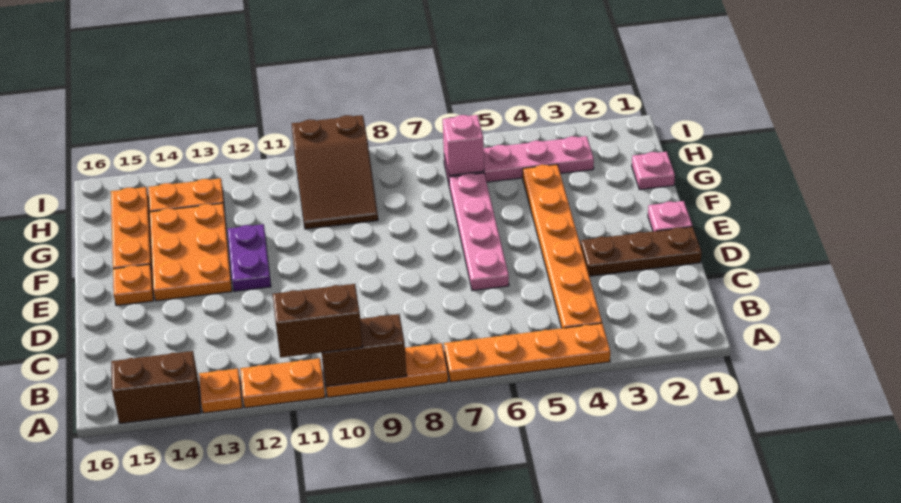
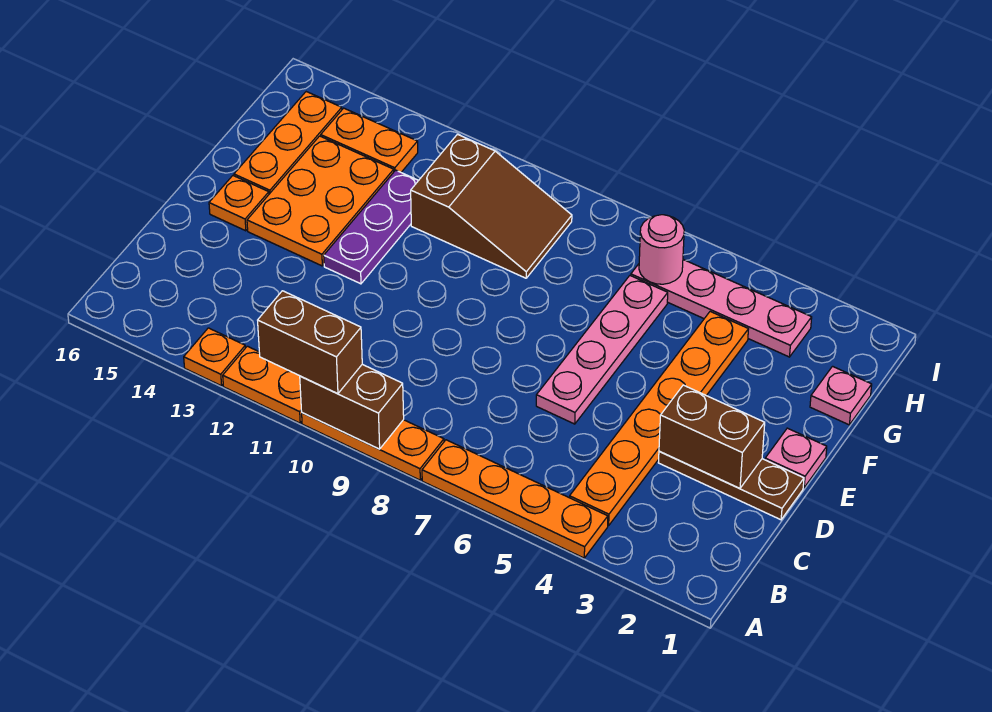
brown 1x2 brick [111,351,201,424] -> brown 1x2 brick moved to [659,385,765,488]
purple 1x2 plate [228,224,271,291] -> purple 1x3 plate [324,170,419,284]
brown 2x3 slope [292,115,378,229] -> brown 2x3 slope turned to [411,134,572,278]
pink 1x1 brick [443,115,484,175] -> pink 1x1 round brick [639,215,684,284]

